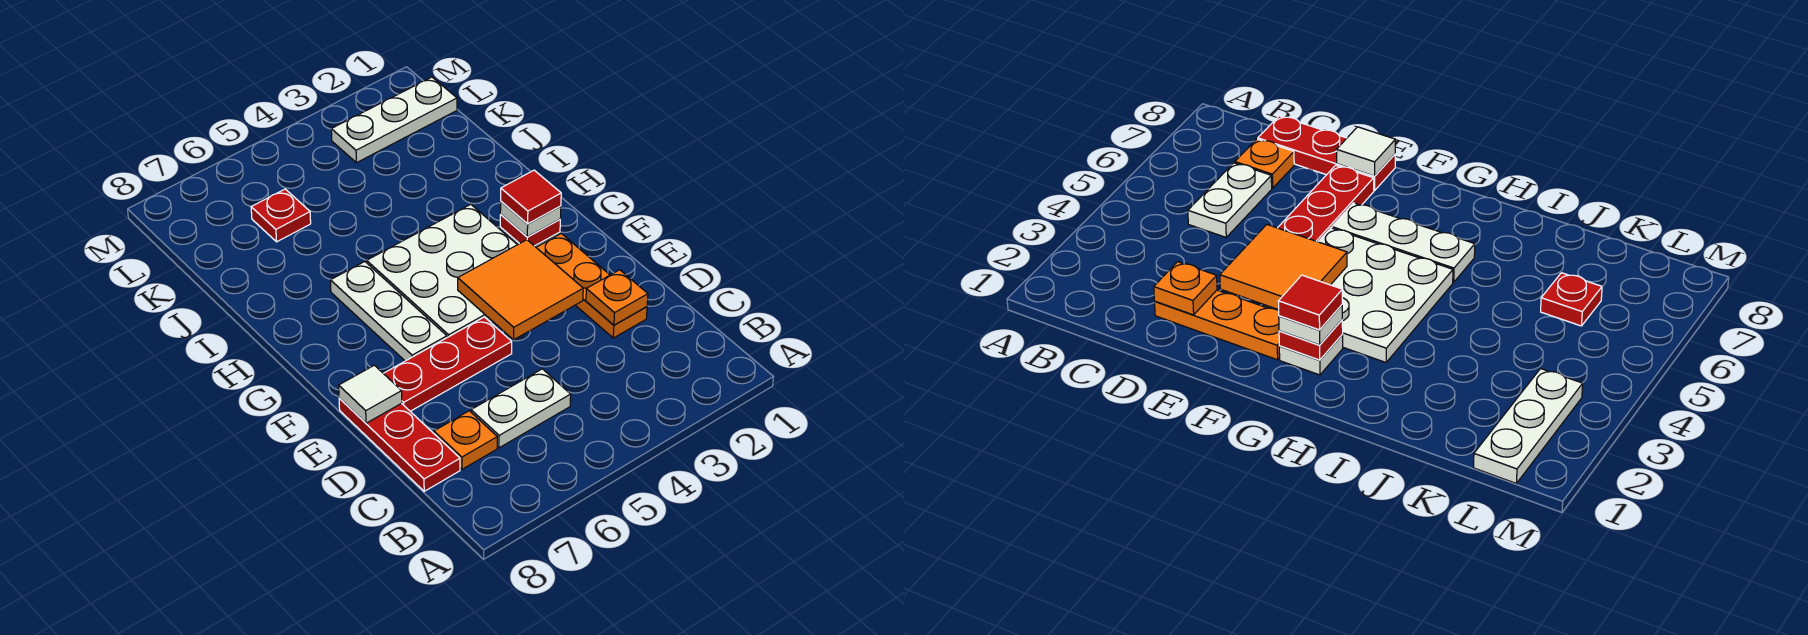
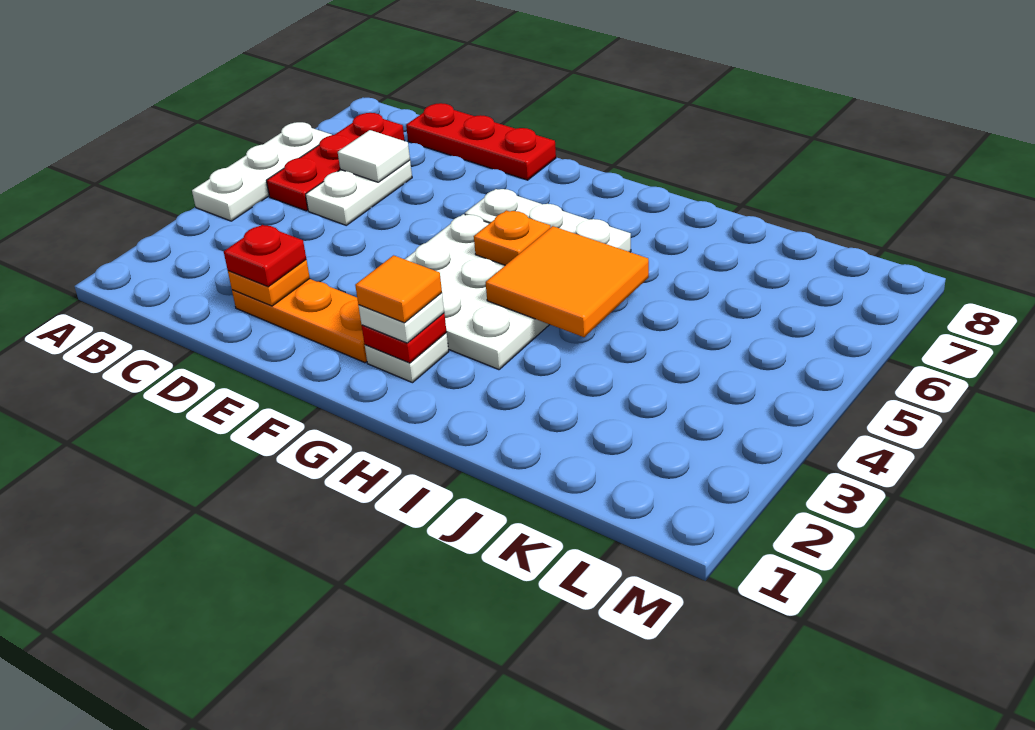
orange 1x1 plate [434,411,497,469] -> orange 1x1 plate moved to [474,210,550,265]
orange 2x2 tile [458,240,583,340] -> orange 2x2 tile moved to [486,226,649,337]
red 1x3 plate [383,317,512,411] -> red 1x3 plate moved to [266,113,405,211]
white 1x1 tile [339,365,402,423] -> white 1x1 tile moved to [338,130,410,182]
red 1x1 tile [501,170,561,224] -> orange 1x1 tile [355,255,442,323]
red 1x1 plate [251,189,311,242] -> red 1x1 plate moved to [224,225,306,287]
white 1x3 plate [331,77,457,163] -> white 1x3 plate moved to [192,122,332,221]

